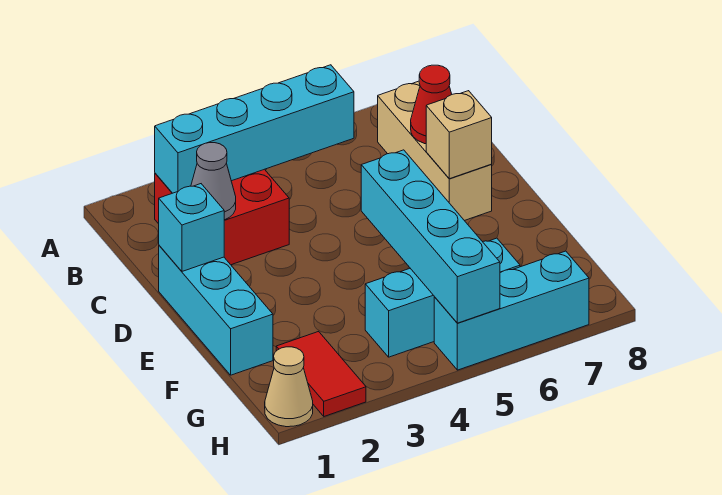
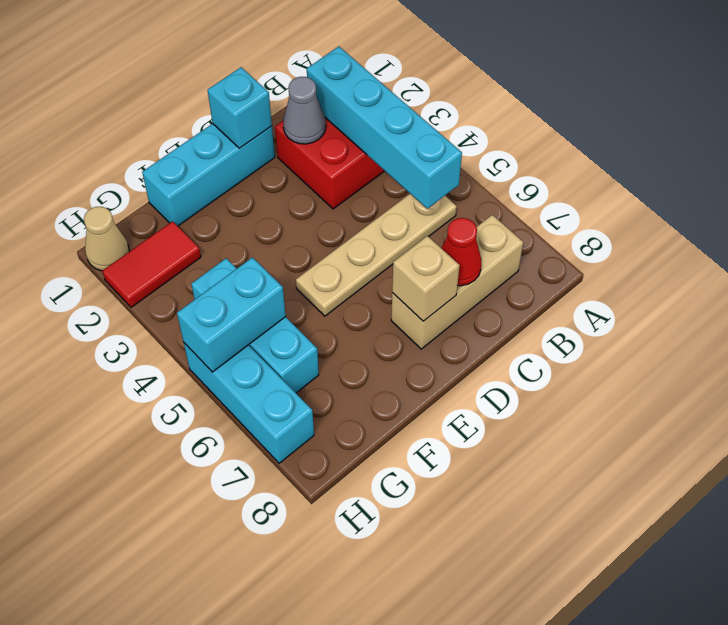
none -> tan 1x4 plate [296,194,457,316]
cyan 1x4 brick [361,150,500,323] -> cyan 1x2 brick [177,257,286,372]

